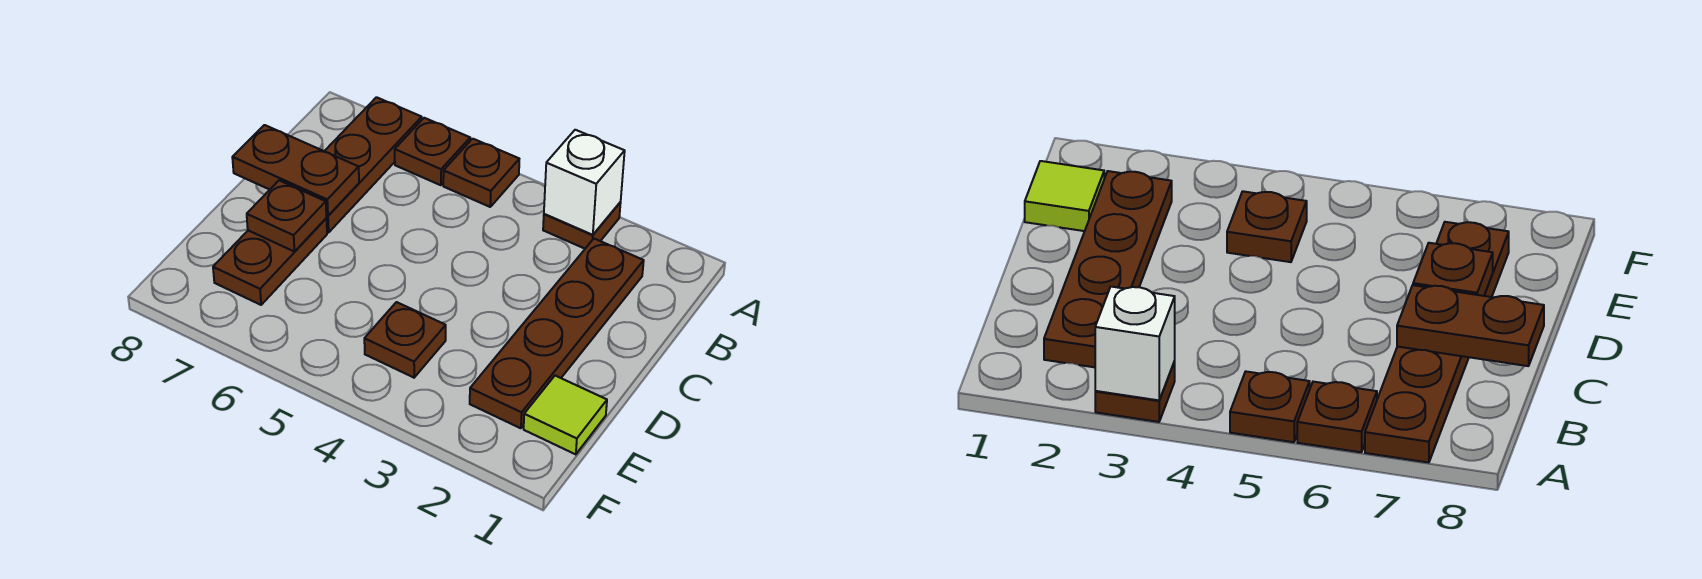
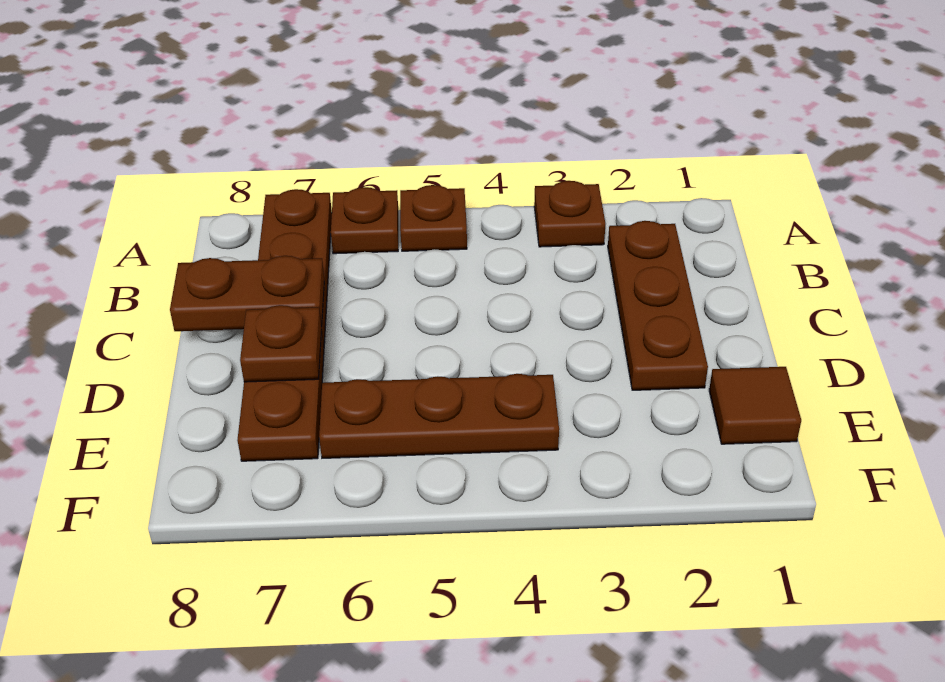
white 1x1 brick [544,130,625,235] -> none
brown 1x4 plate [470,239,644,428] -> brown 1x3 plate [608,221,708,390]
lime 1x1 tile [524,376,607,454] -> brown 1x1 tile [709,367,801,444]
brown 1x1 plate [364,302,446,378] -> brown 1x3 plate [319,374,559,458]

